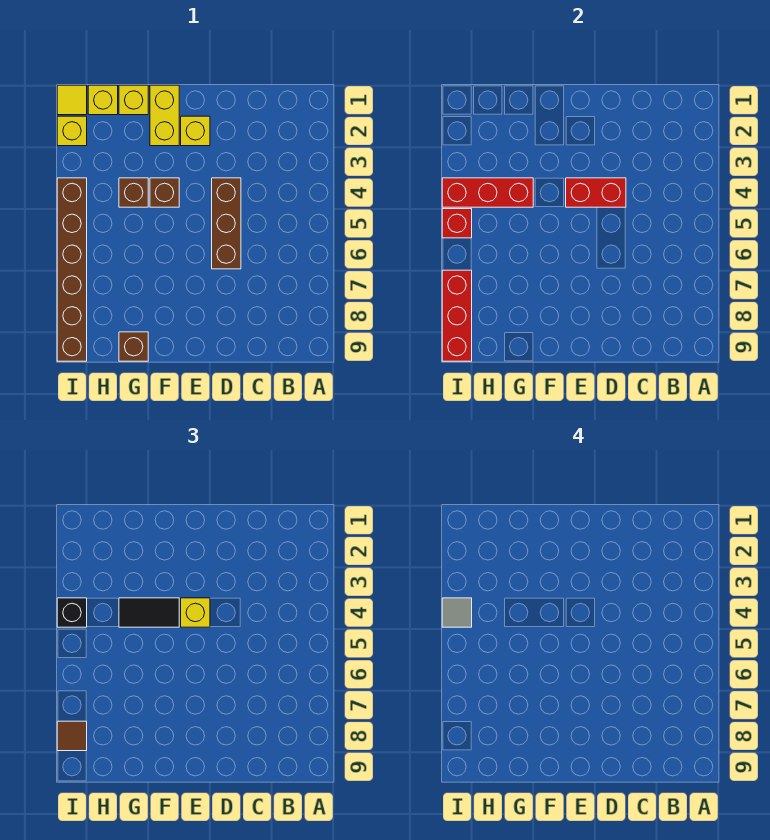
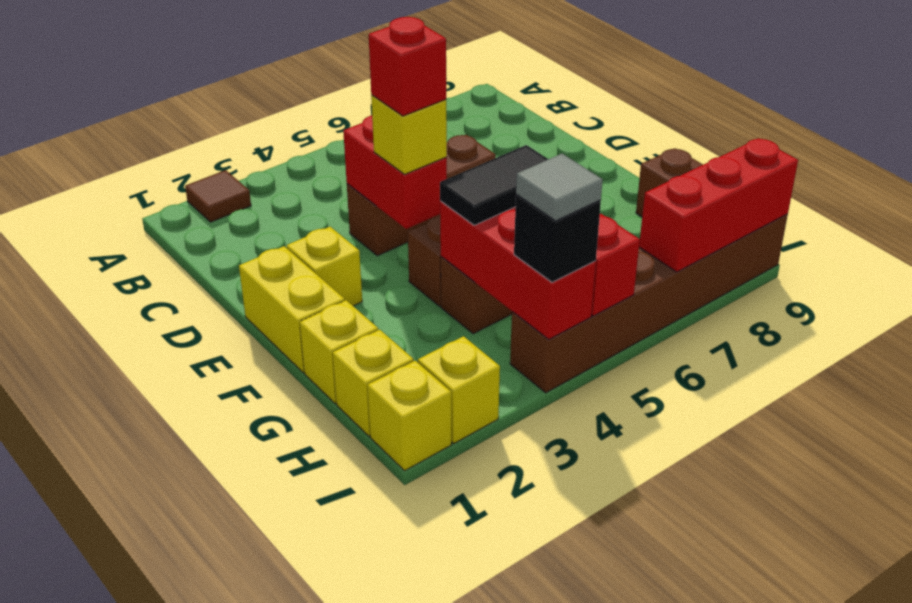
none -> red 1x1 brick [369,17,446,116]
yellow 1x2 brick [150,85,179,146] -> yellow 1x2 brick turned to [239,246,345,373]
black 1x2 tile [119,598,179,627] -> black 1x2 tile turned to [440,145,548,225]
yellow 1x1 tile [57,85,87,115] -> yellow 1x1 brick [367,361,451,471]
brown 1x1 tile [57,721,87,751] -> brown 1x1 tile moved to [185,170,251,222]

